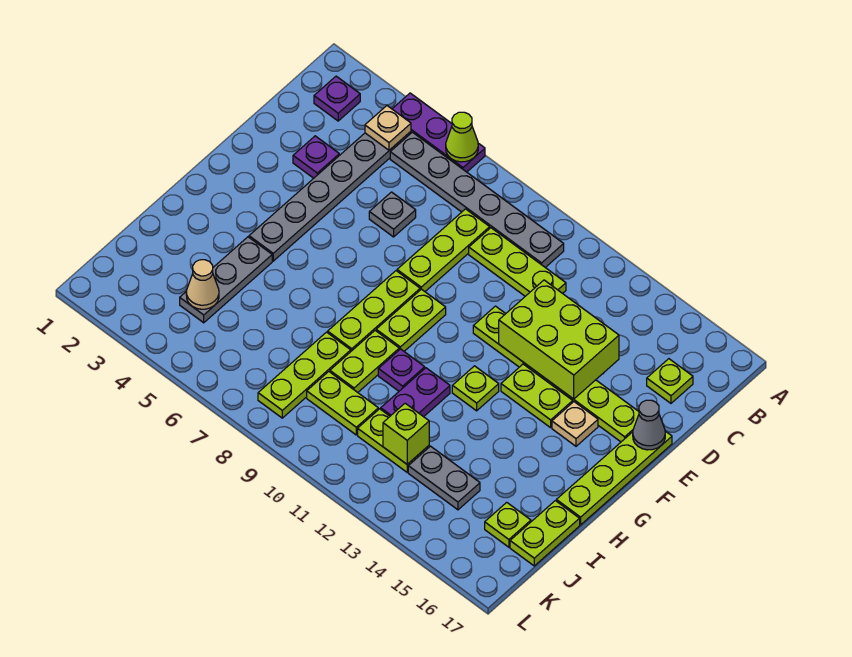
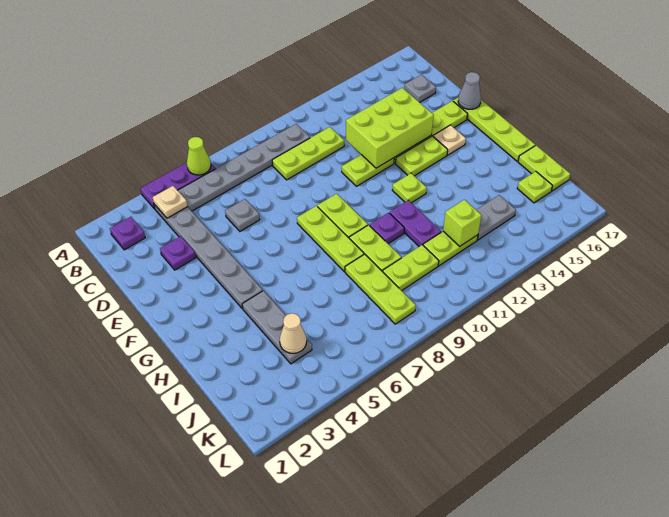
lime 1x3 plate [397,209,490,291] -> none
lime 1x1 plate [647,359,693,403] -> grey 1x1 plate [404,75,436,102]

